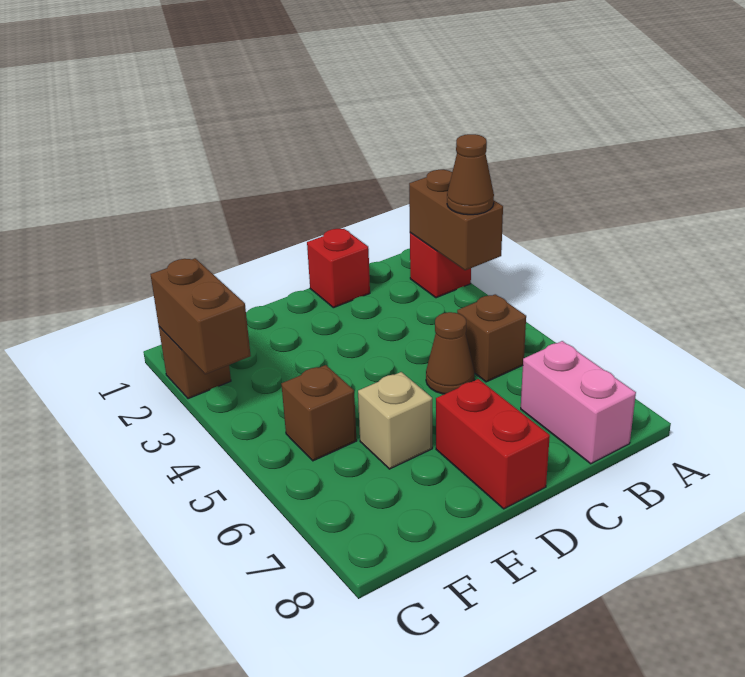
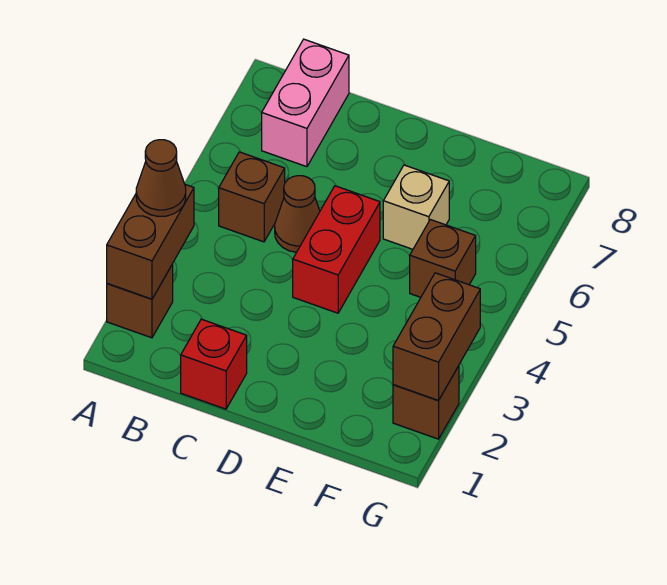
red 1x1 brick [410,233,471,298] -> brown 1x1 brick [107,264,173,338]
red 1x2 brick [436,379,550,509] -> red 1x2 brick moved to [293,186,380,313]

